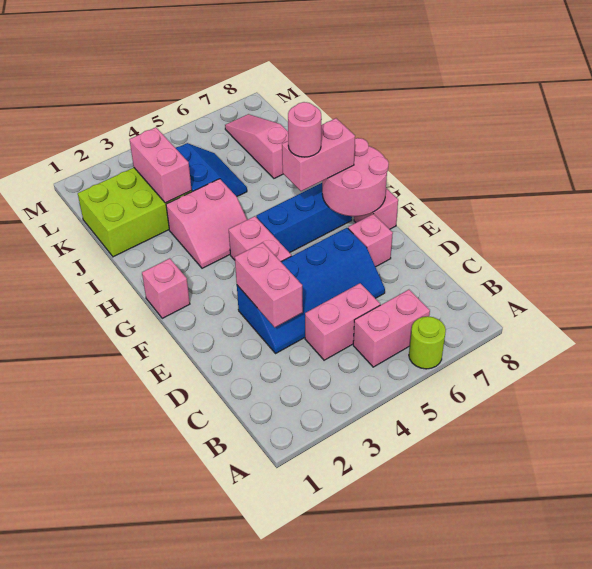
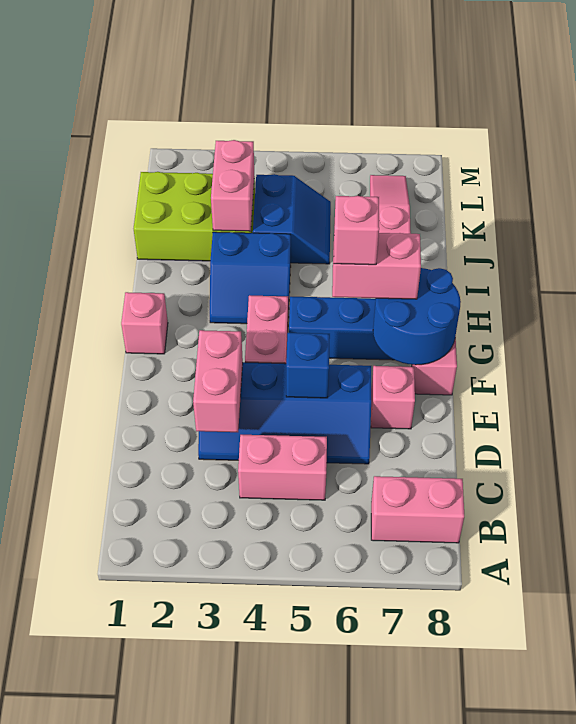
lime 1x1 round brick [409,316,446,369] -> none
pink 1x2 brick [353,290,430,367] -> pink 1x2 brick moved to [371,476,464,543]
none -> blue 1x1 brick [286,333,330,398]
pink 2x2 round brick [322,138,389,216] -> blue 2x2 round brick [373,268,461,365]
pink 1x1 round brick [288,102,321,157] -> pink 1x1 brick [334,196,379,265]
pink 2x2 slope [166,179,247,268] -> blue 2x2 slope [210,232,291,324]

